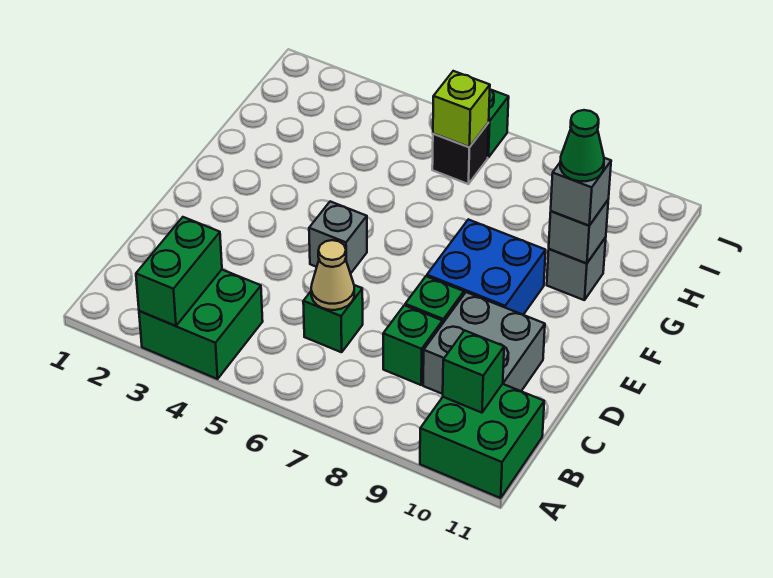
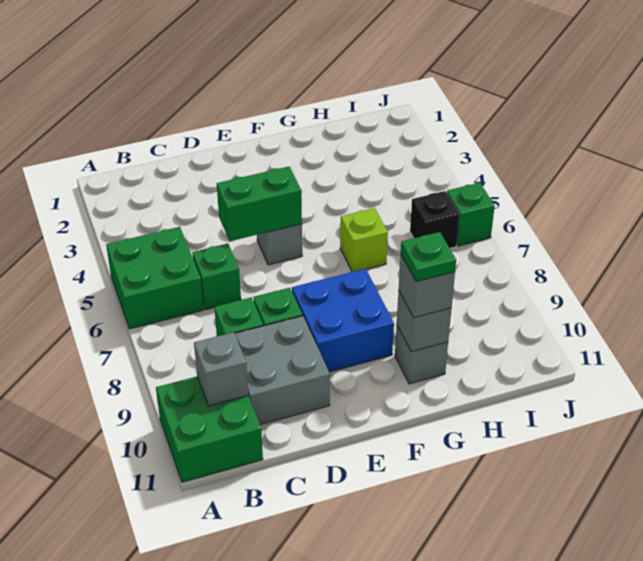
green 2x2 brick [139,270,263,379] -> green 2x2 brick moved to [106,227,204,329]
green 1x2 brick [136,217,222,326] -> green 1x2 brick moved to [217,166,302,241]
green 1x1 brick [443,330,504,413] -> grey 1x1 brick [194,332,248,406]
tan 1x1 cone [311,240,354,310] -> none
green 1x1 cone [560,110,604,181] -> green 1x1 plate [401,232,456,282]
lime 1x1 brick [433,71,490,147] -> lime 1x1 brick moved to [340,208,388,272]

